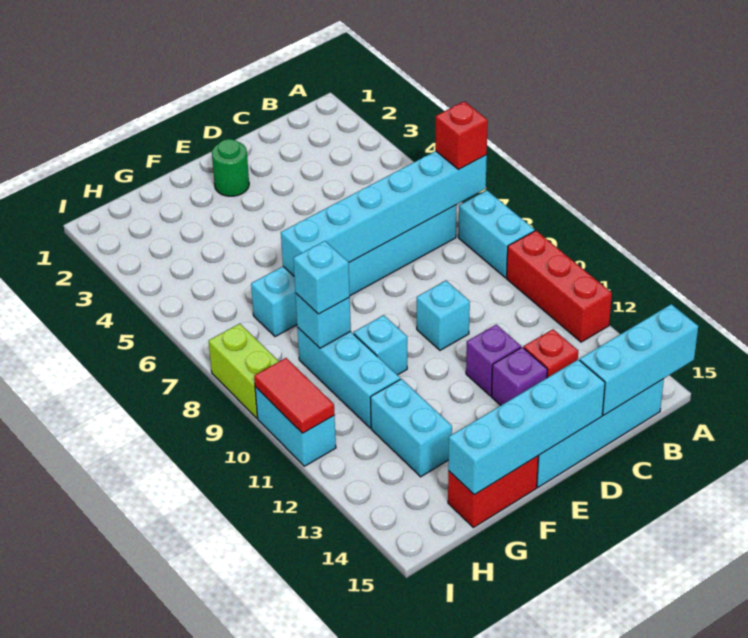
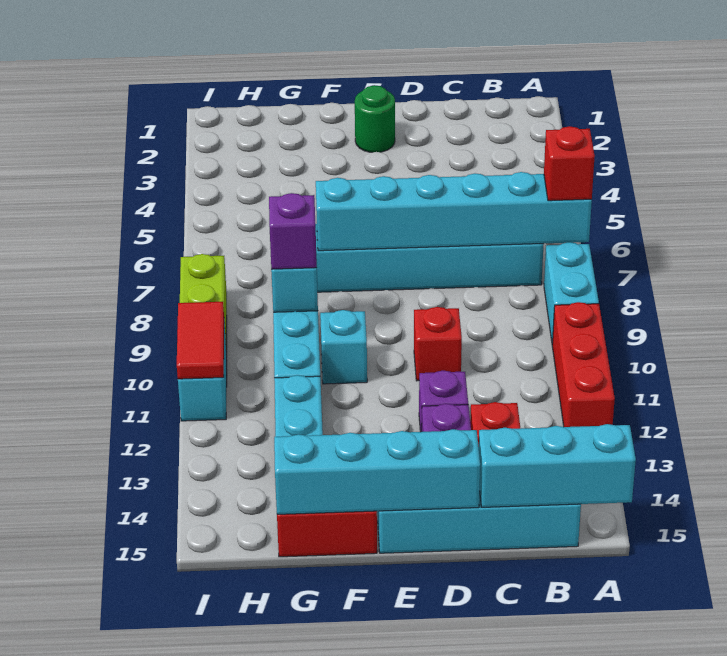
cyan 1x1 brick [417,281,470,350] -> red 1x1 brick [414,307,462,381]
cyan 1x1 brick [293,241,350,314] -> purple 1x1 brick [269,193,317,269]

